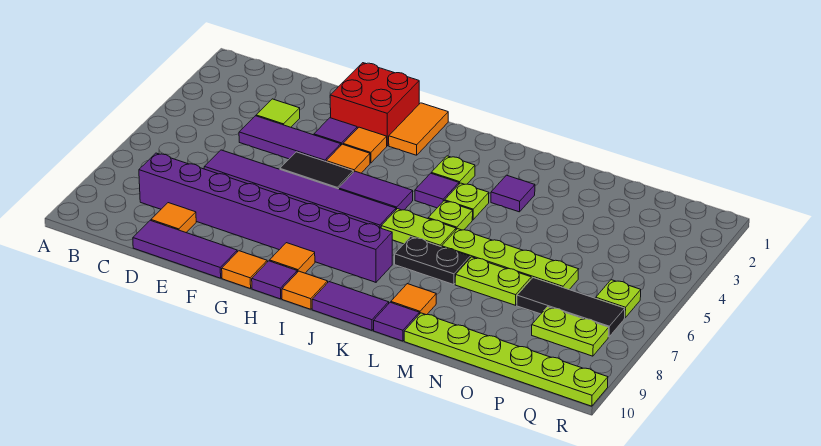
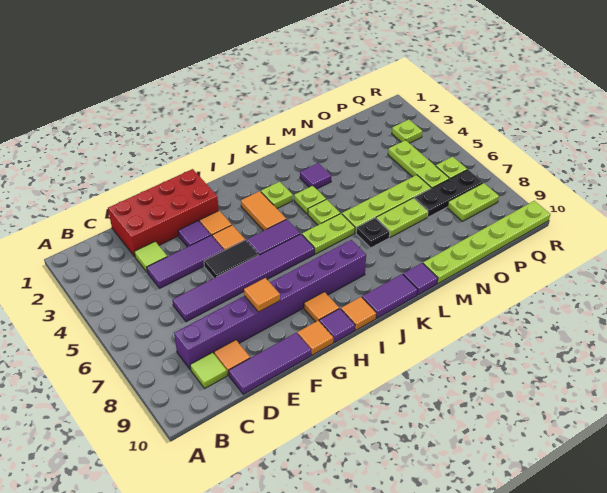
none -> lime 1x1 tile [190,352,227,388]
red 2x2 brick [330,63,419,146] -> red 2x4 brick [108,169,219,257]
orange 1x2 tile [389,103,448,155] -> orange 1x2 tile moved to [241,191,286,231]
purple 1x1 tile [415,173,459,208] -> none
black 1x2 plate [395,237,470,285] -> black 1x1 plate [356,218,390,248]
orange 1x1 tile [391,284,436,315] -> orange 1x1 tile moved to [244,278,280,312]
black 1x3 tile [517,278,625,337] -> black 1x3 plate [414,170,483,217]
none -> lime 1x3 plate [388,140,449,188]
none -> lime 1x1 plate [392,119,422,143]

